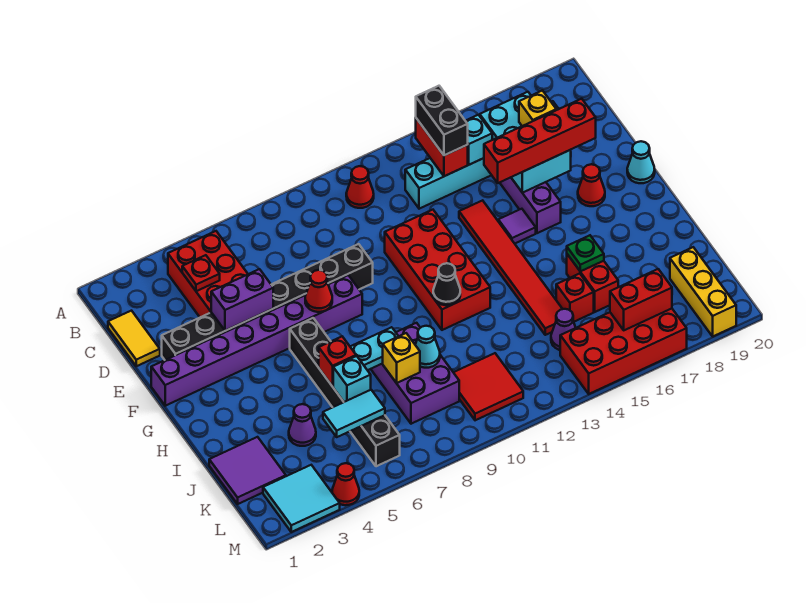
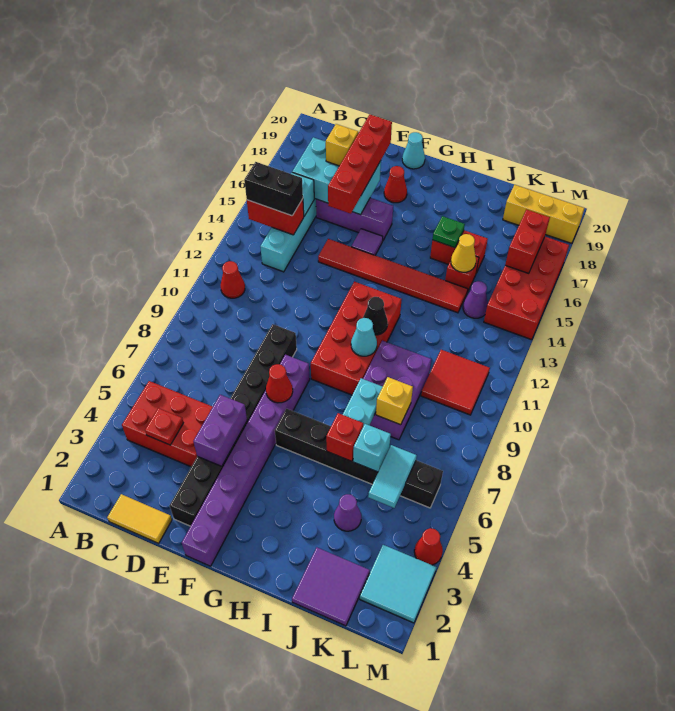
red 2x4 brick [385,210,490,330] -> red 2x4 brick turned to [311,281,402,395]
purple 2x3 brick [371,323,459,424] -> purple 2x3 brick turned to [363,341,431,440]
cyan 1x1 cone [415,326,440,368] -> cyan 1x1 cone moved to [351,318,377,356]
none -> yellow 1x1 cone [451,234,476,272]

